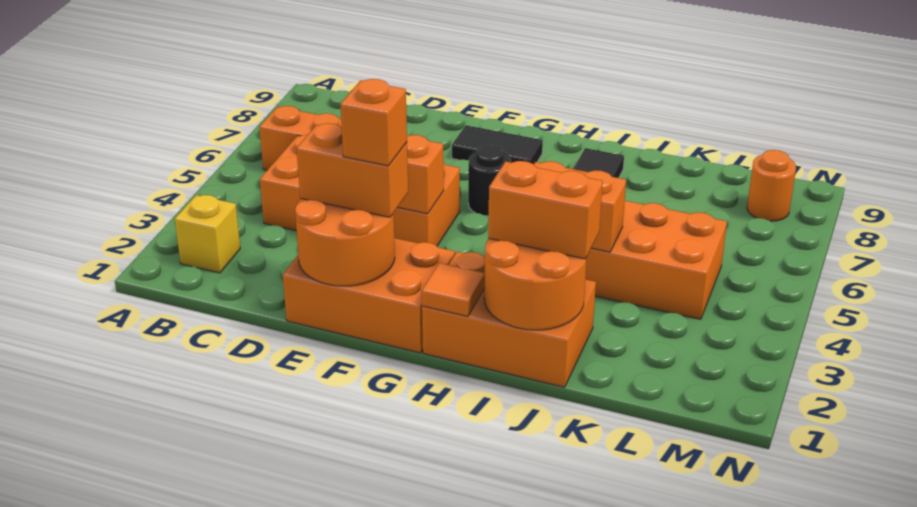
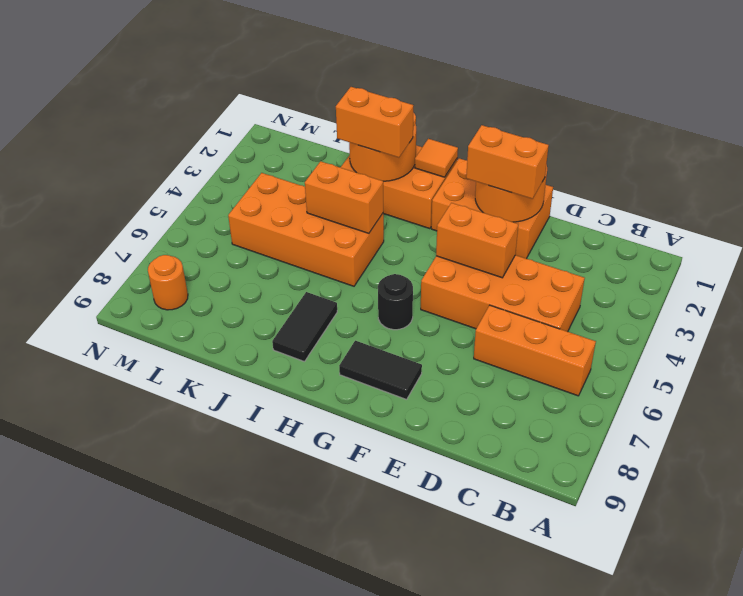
yellow 1x1 brick [175,195,240,273] -> none
orange 1x1 brick [340,79,407,166] -> none

